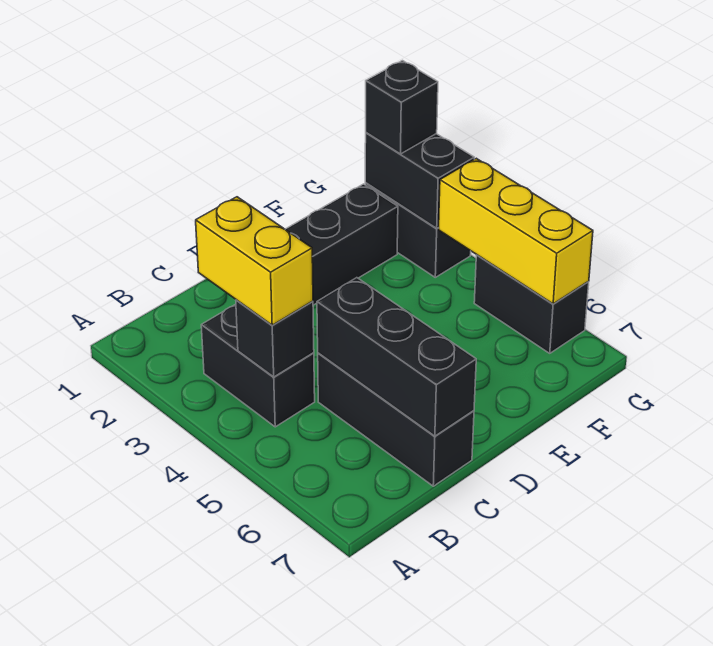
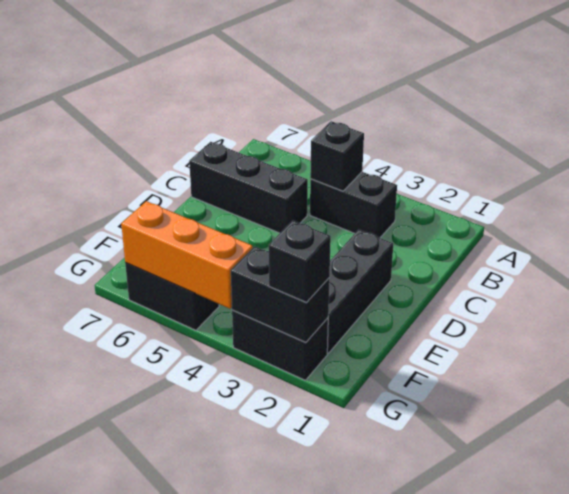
yellow 1x2 brick [196,197,313,325] -> none
black 1x3 brick [317,278,476,436] -> none
yellow 1x3 brick [439,158,593,304] -> orange 1x3 brick [121,201,253,309]

